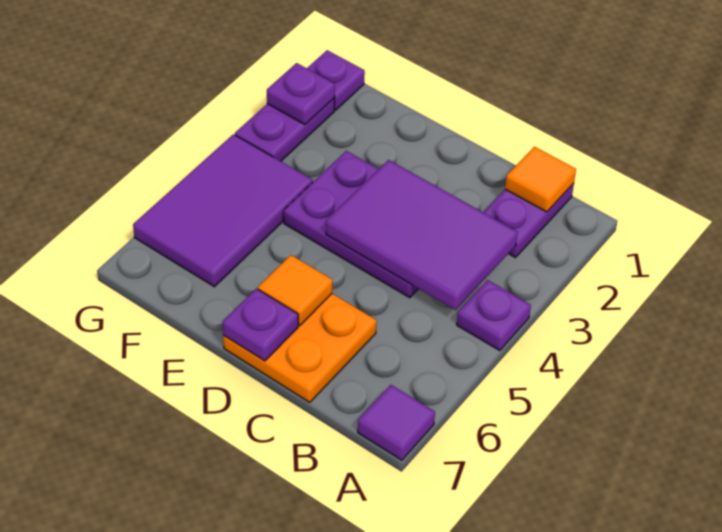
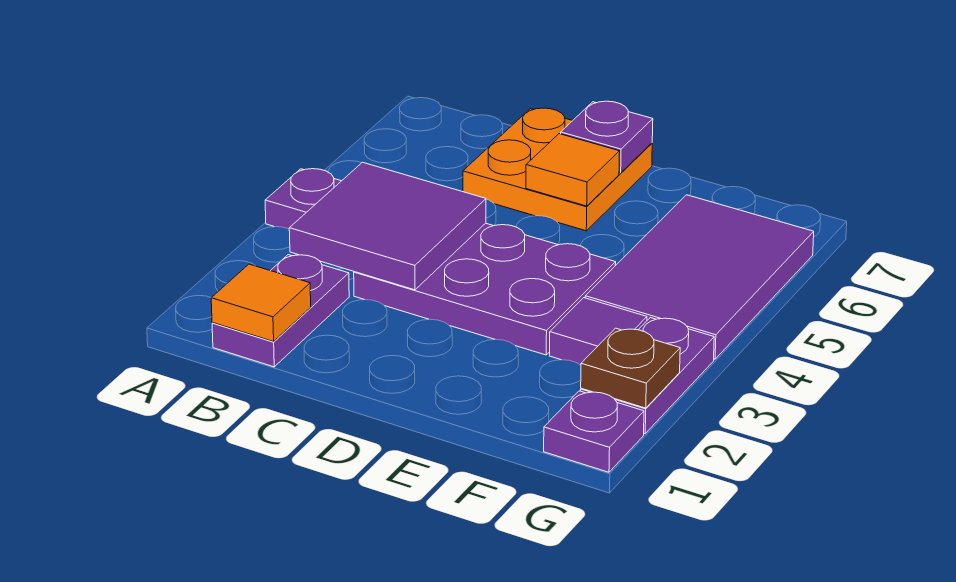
purple 1x1 tile [358,385,435,460] -> purple 1x1 tile moved to [550,298,647,365]
purple 2x3 tile [326,160,518,310] -> purple 2x2 tile [289,162,486,290]
purple 1x1 plate [267,63,335,125] -> brown 1x1 plate [581,328,680,408]

